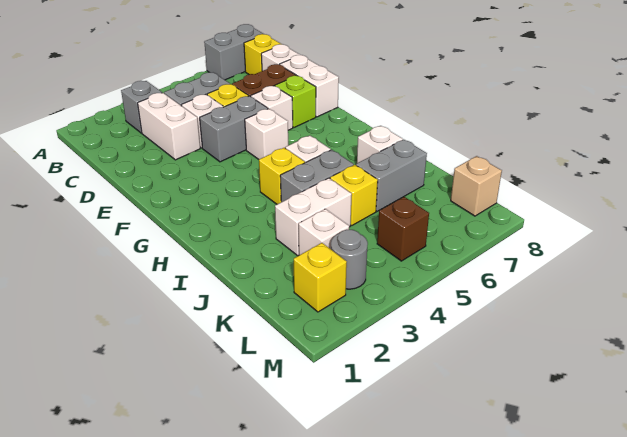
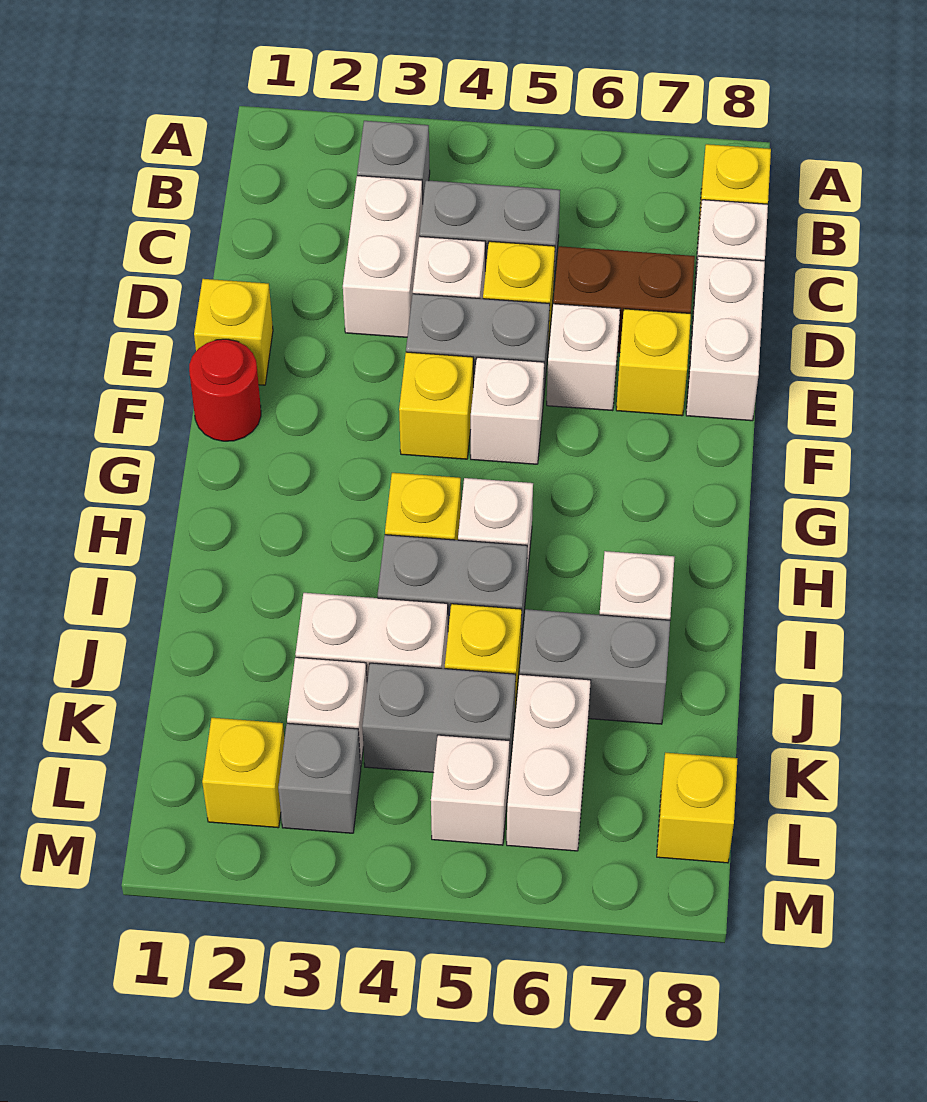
grey 1x2 brick [204,24,263,80] -> grey 1x2 brick moved to [362,663,516,774]
none -> yellow 1x1 brick [194,279,273,385]
lime 1x1 brick [275,76,316,127] -> yellow 1x1 brick [616,309,691,416]
none -> red 1x1 round brick [189,339,261,441]
none -> yellow 1x1 brick [399,352,473,459]
none -> white 1x2 brick [507,674,591,851]
grey 1x1 round brick [331,230,368,289] -> grey 1x1 brick [278,723,361,833]
brown 1x1 brick [377,197,429,261] -> white 1x1 brick [431,735,510,845]
tan 1x1 brick [451,156,502,216] -> yellow 1x1 brick [657,753,738,863]

